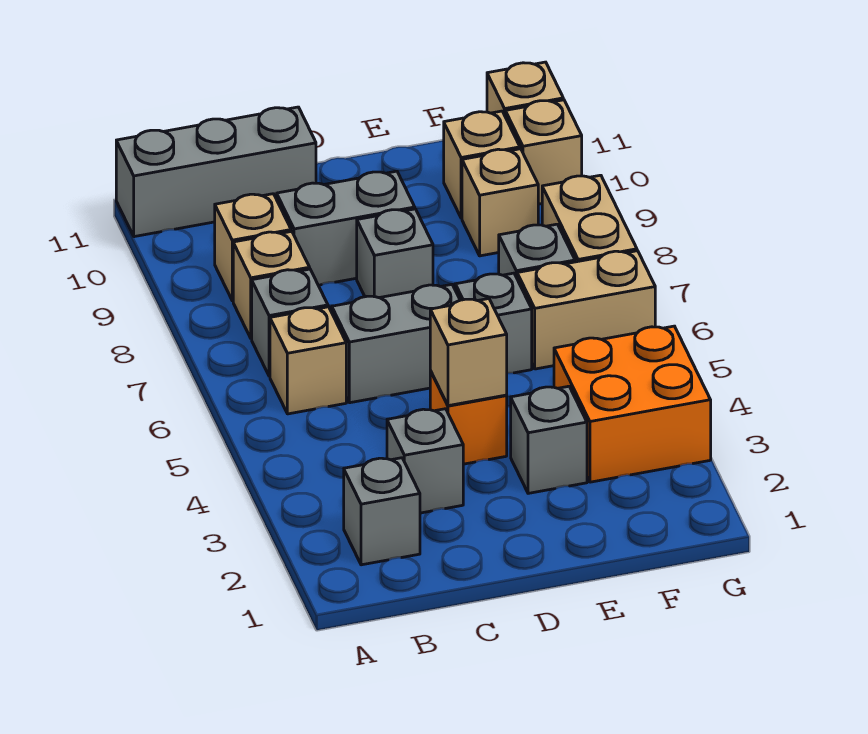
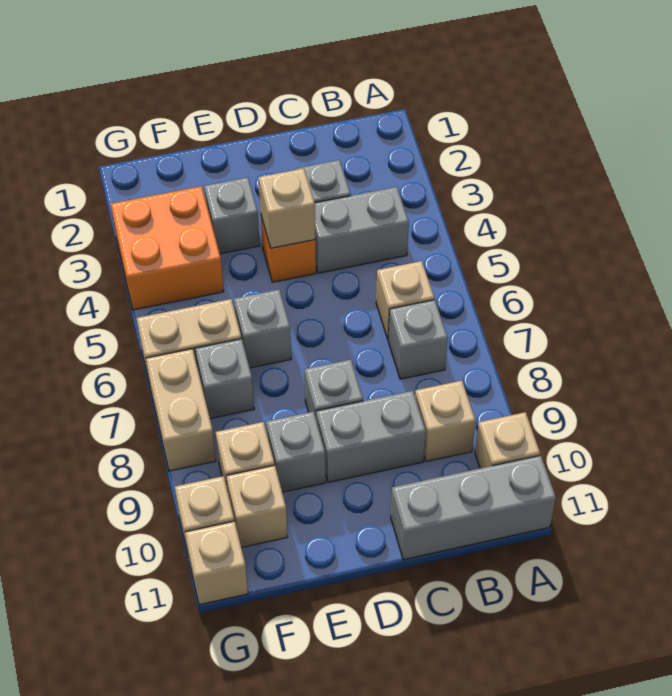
grey 1x1 brick [344,458,420,565] -> grey 1x1 brick moved to [266,411,326,492]
tan 1x1 brick [233,231,310,338] -> tan 1x1 brick moved to [475,412,540,468]
grey 1x2 brick [332,284,460,403] -> grey 1x2 brick moved to [315,187,409,273]

